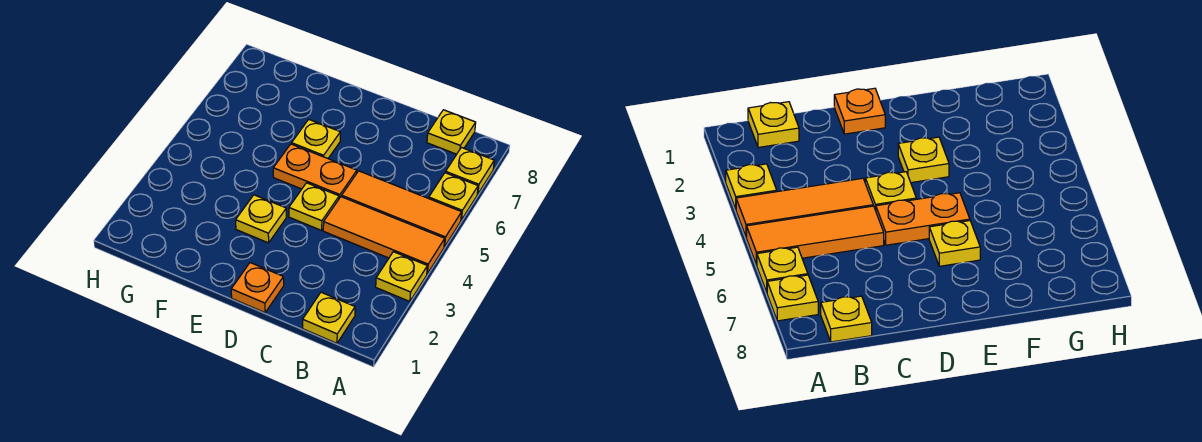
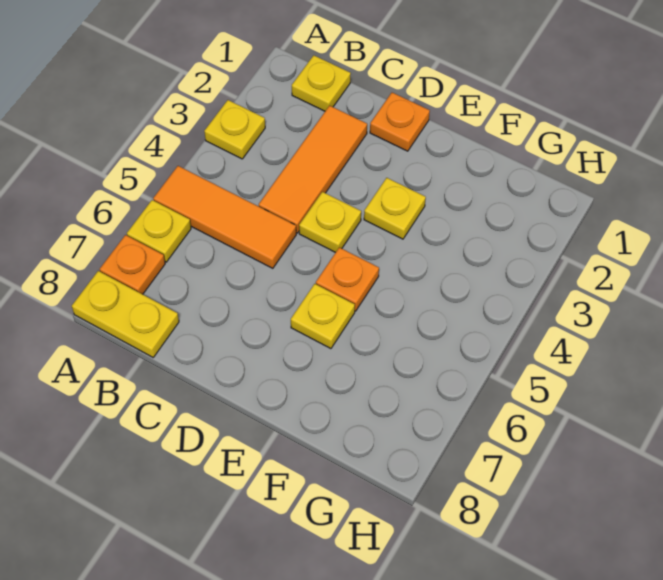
orange 1x3 tile [323,197,445,274] -> orange 1x3 tile turned to [259,106,367,233]
yellow 1x1 plate [446,148,494,194] -> orange 1x1 plate [100,235,165,294]
yellow 1x1 plate [427,110,476,154] -> yellow 1x2 plate [72,271,179,357]
orange 1x2 plate [273,144,357,198] -> orange 1x1 plate [316,247,379,311]

